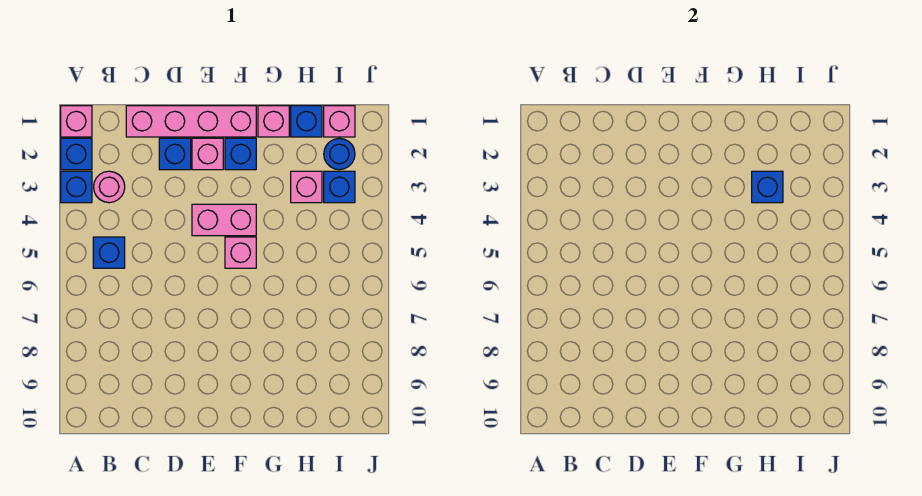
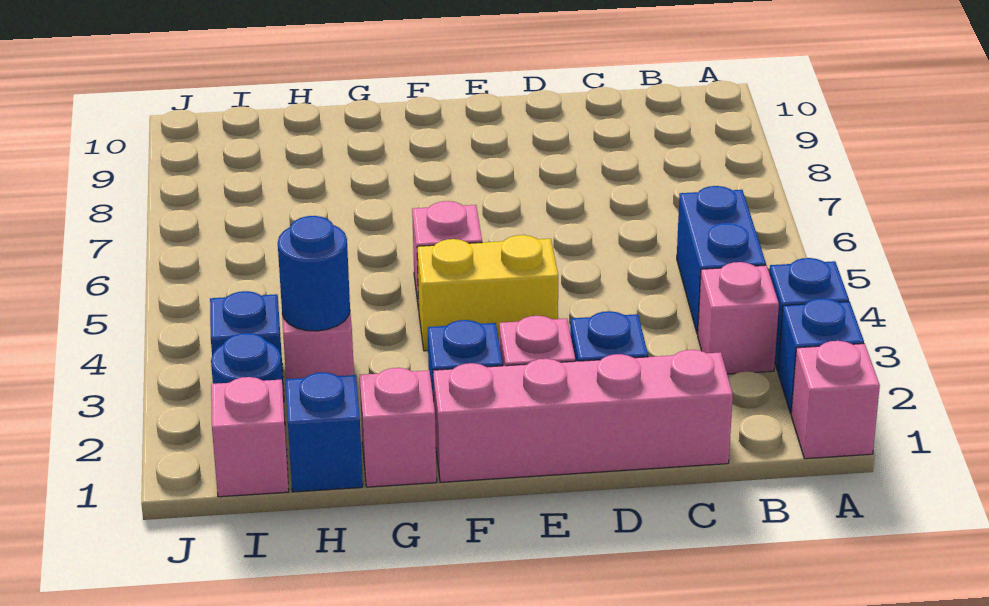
pink 1x1 round brick [94,171,125,203] -> pink 1x1 brick [698,262,779,374]
blue 1x1 brick [93,237,125,268] -> blue 1x2 brick [677,186,766,334]
pink 1x2 brick [192,204,256,236] -> yellow 1x2 brick [417,235,558,351]
blue 1x1 brick [752,171,783,203] -> blue 1x1 round brick [278,216,350,331]

